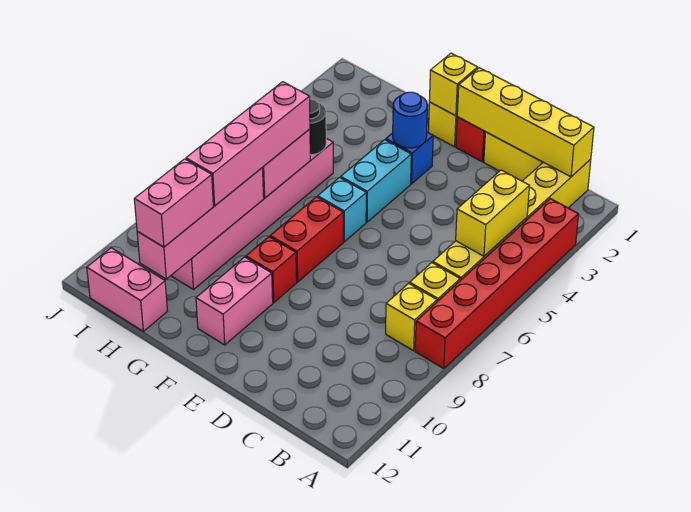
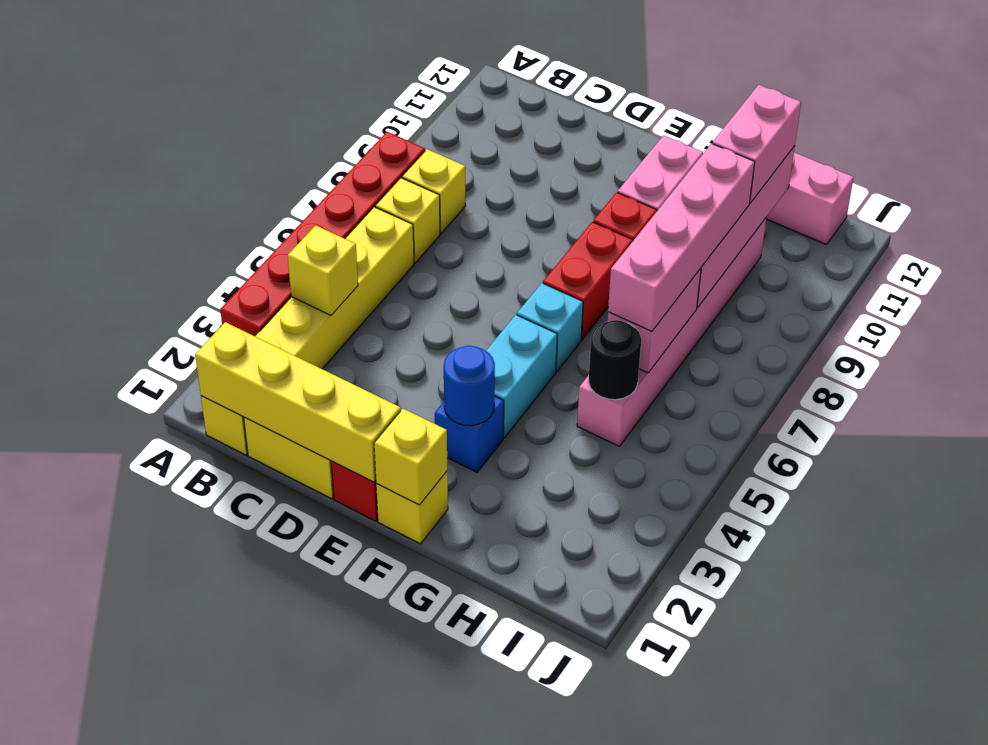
yellow 1x2 brick [456,170,529,256] -> yellow 1x1 brick [288,225,358,315]

